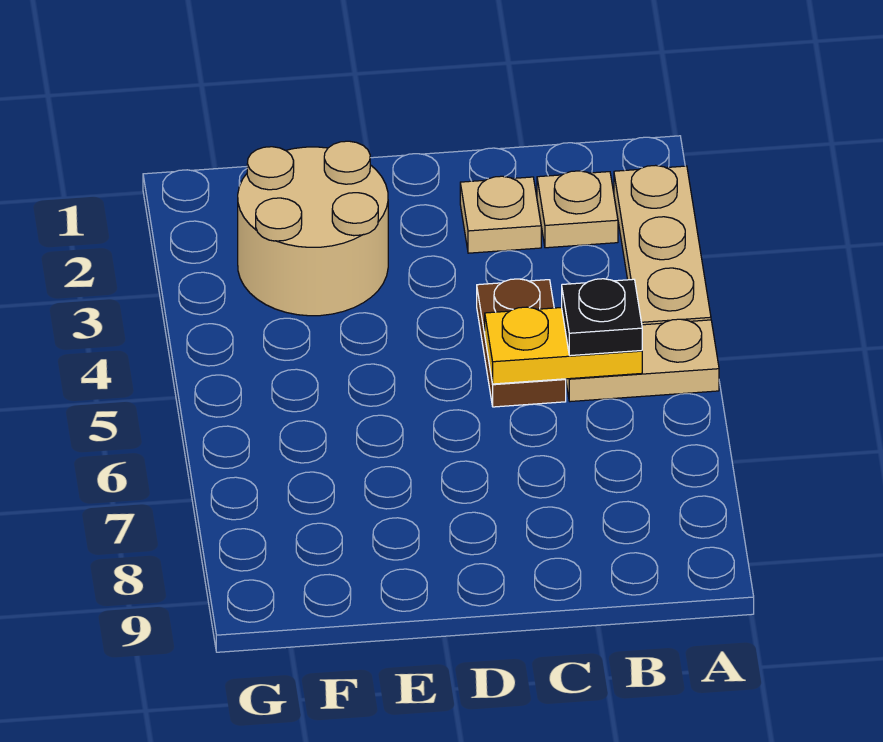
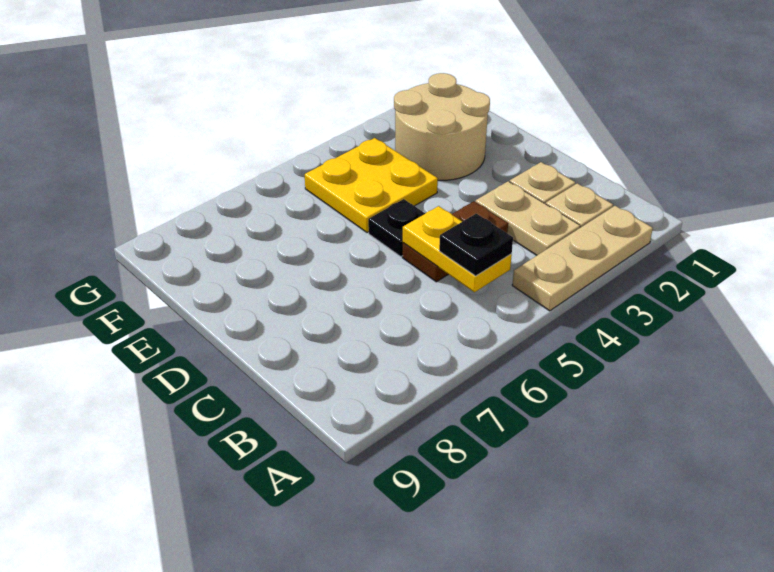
tan 1x2 plate [566,319,719,402] -> tan 1x2 plate moved to [475,181,580,256]
none -> black 1x1 plate [368,199,425,256]
none -> yellow 2x2 plate [305,138,438,233]

